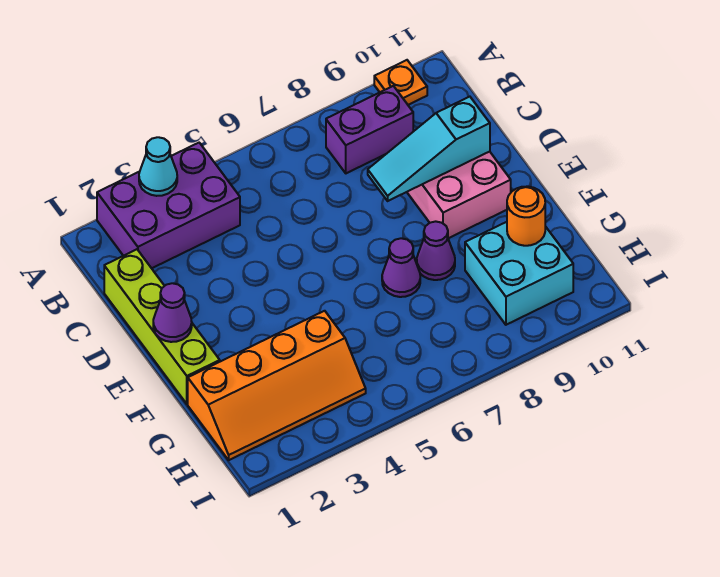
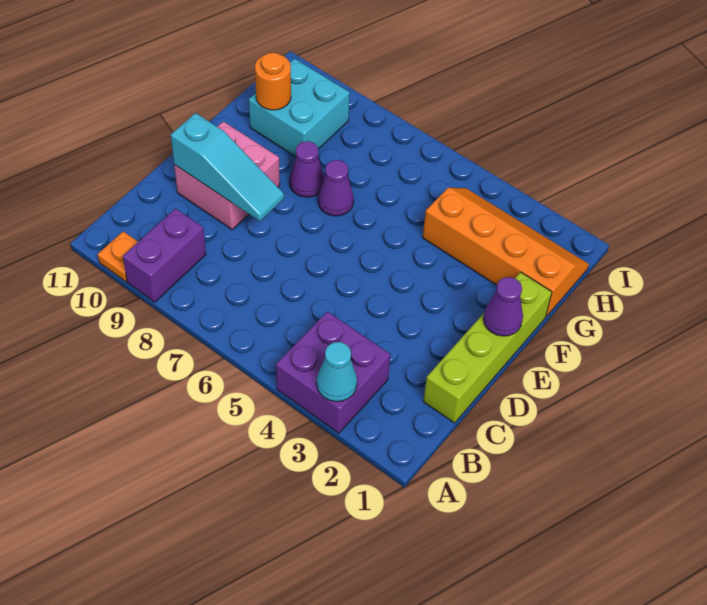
purple 2x3 brick [97,143,240,268] -> purple 2x2 brick [276,312,390,433]
purple 1x2 brick [326,86,413,173] -> purple 1x2 brick turned to [123,208,206,302]

